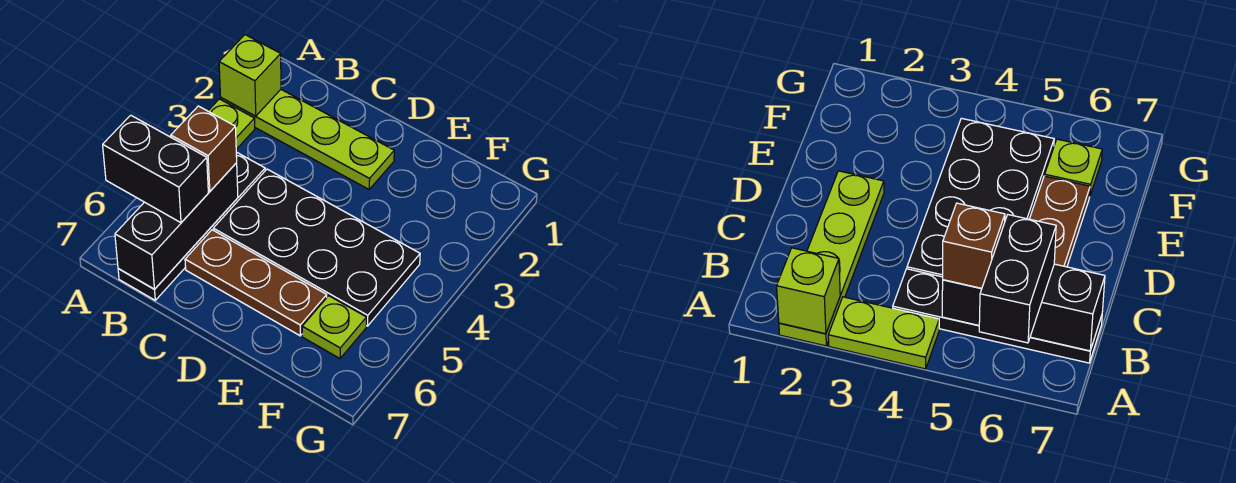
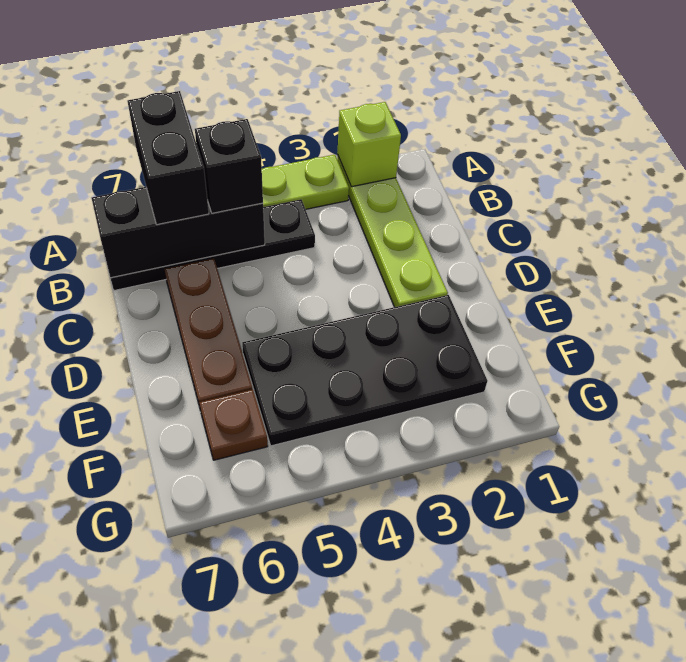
brown 1x1 brick [171,106,237,191] -> black 1x1 brick [195,119,263,213]
black 2x4 plate [213,169,420,326] -> black 2x4 plate turned to [242,295,487,446]
lime 1x1 plate [302,296,367,358] -> brown 1x1 plate [199,389,268,460]

